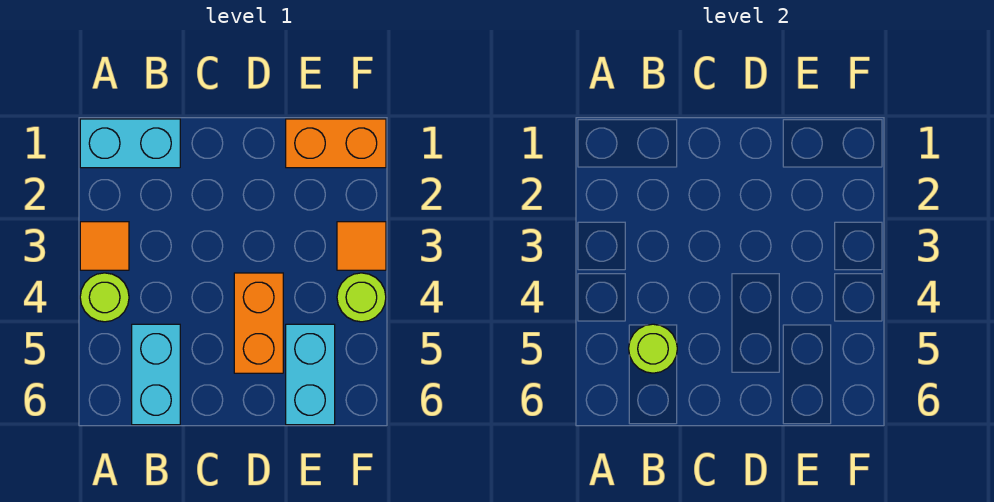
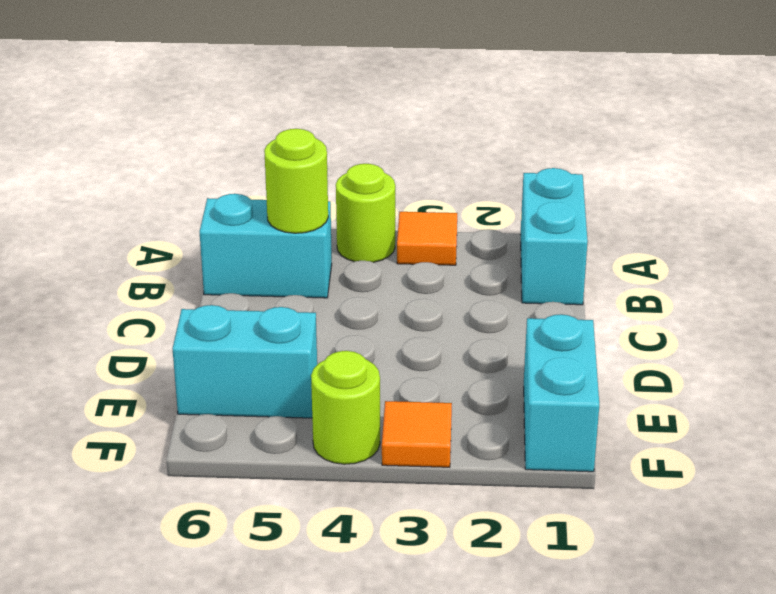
orange 1x2 brick [234,273,283,373] -> none
orange 1x2 brick [286,119,386,168] -> cyan 1x2 brick [524,314,599,472]

